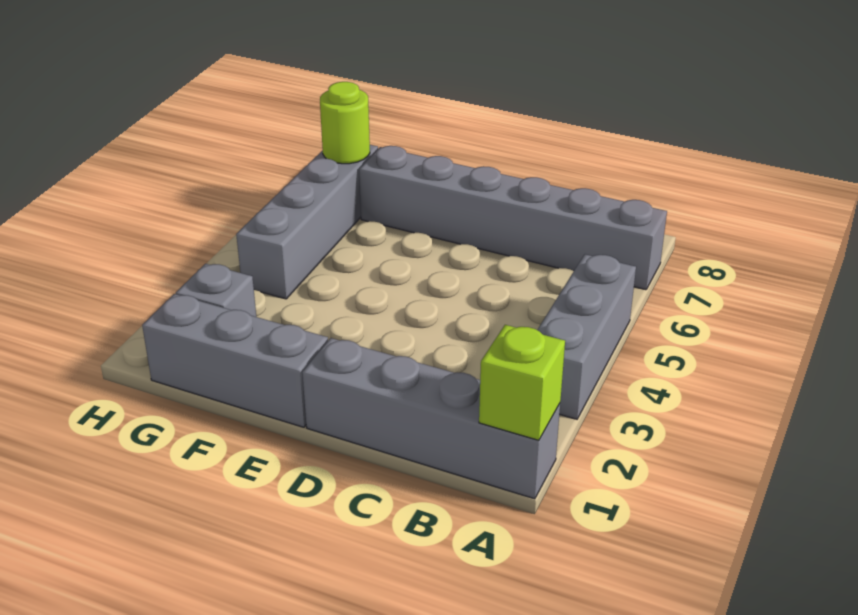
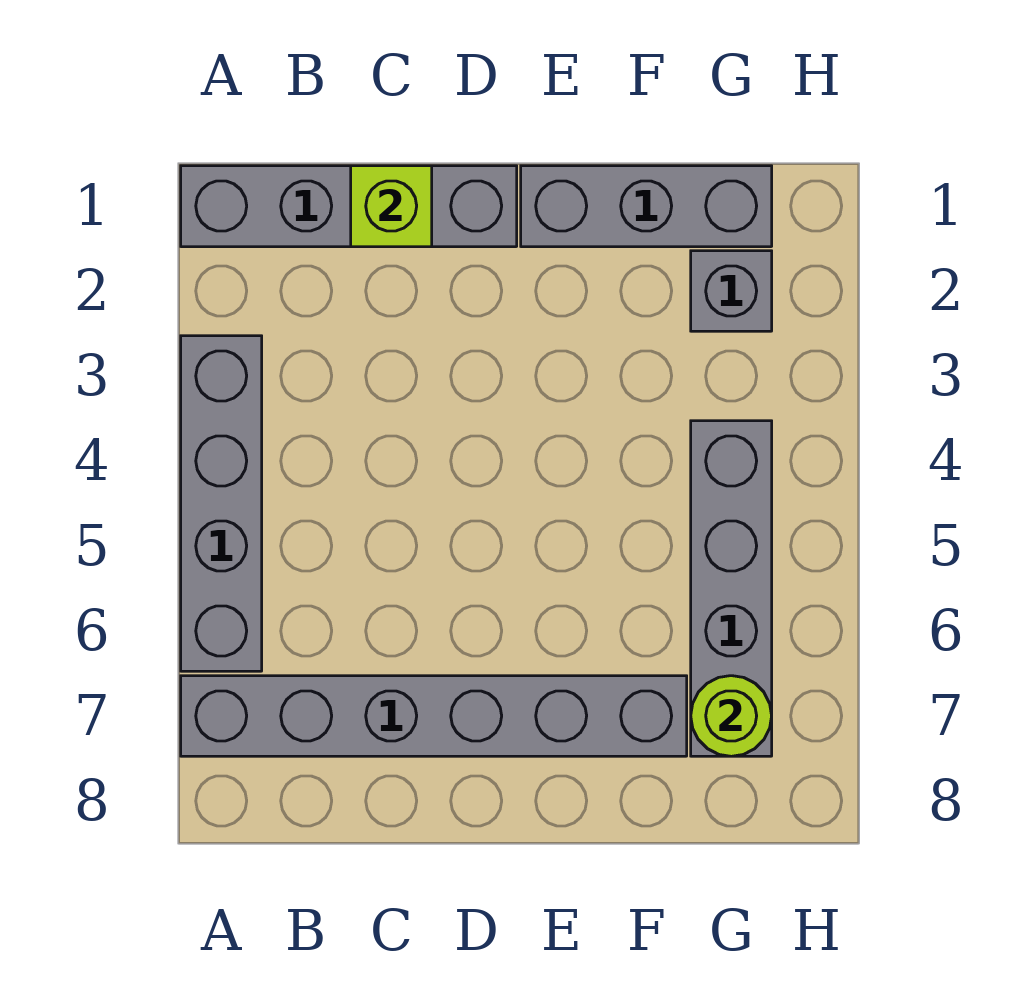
lime 1x1 brick [479,325,565,440] -> lime 1x1 brick moved to [351,166,432,247]
grey 1x3 brick [538,254,636,419] -> grey 1x4 brick [181,336,262,671]

